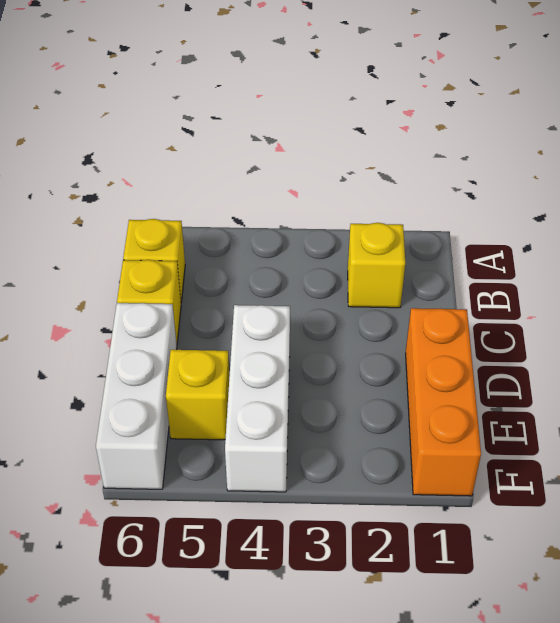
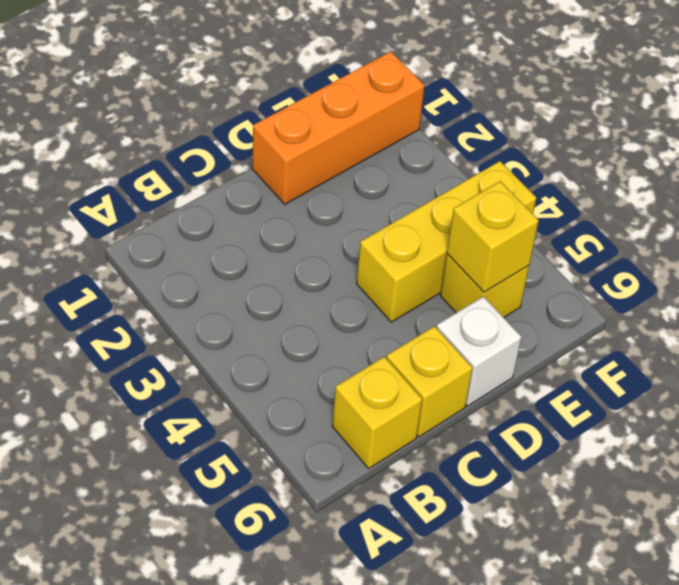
yellow 1x1 brick [348,223,405,308] -> yellow 1x1 brick moved to [447,181,539,292]
white 1x3 brick [225,305,290,492] -> yellow 1x3 brick [357,161,536,322]
white 1x3 brick [96,303,177,489] -> white 1x1 brick [437,296,522,406]

